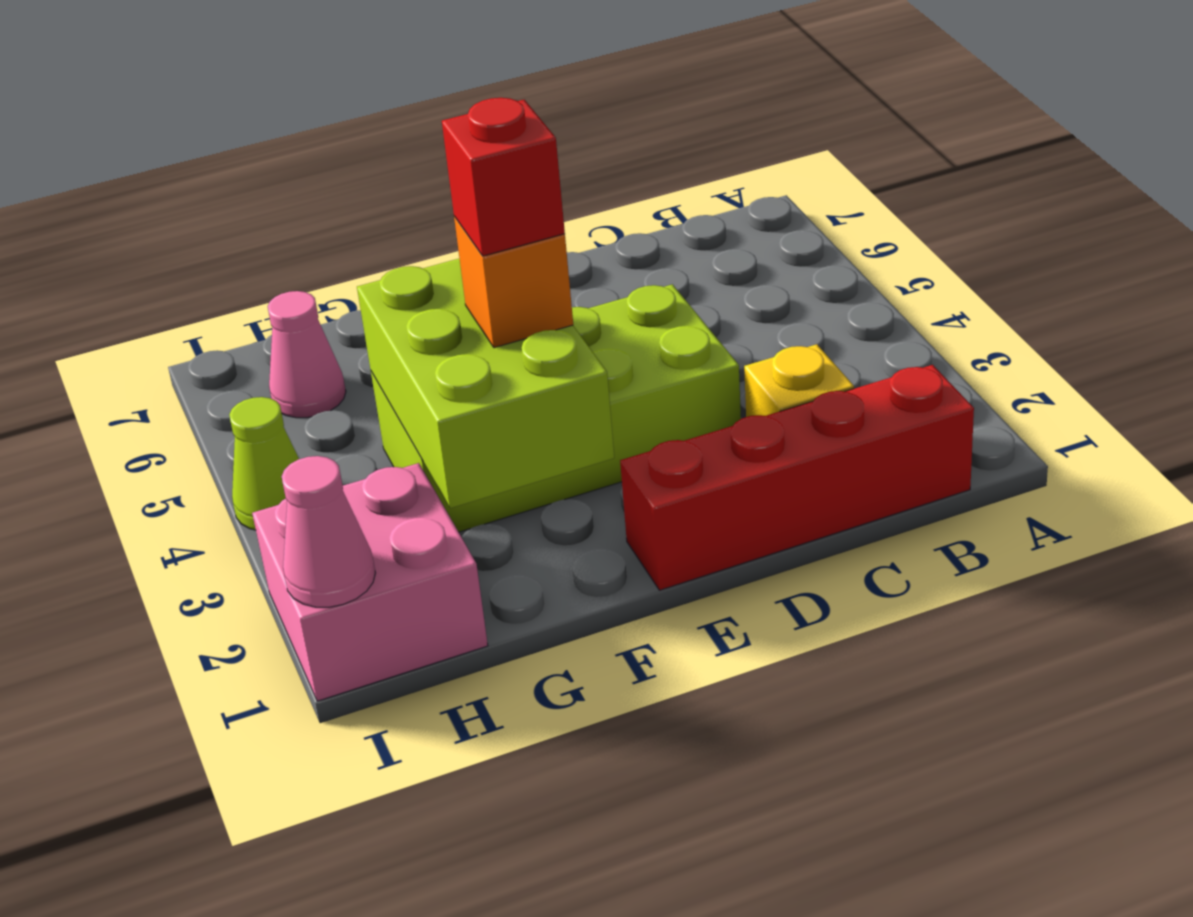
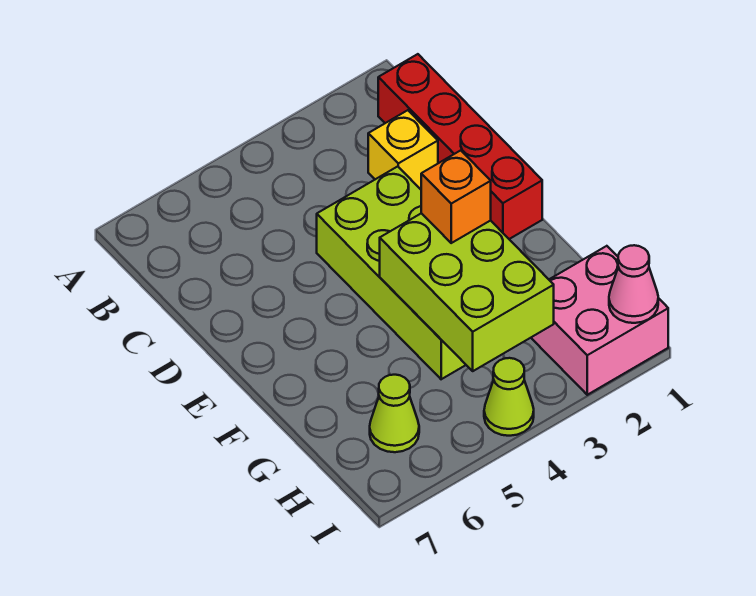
lime 2x3 brick [357,259,614,508] -> lime 2x3 brick turned to [380,213,554,371]
red 1x1 brick [442,98,565,256] -> none
pink 1x1 cone [268,291,346,418] -> lime 1x1 cone [370,375,419,452]

